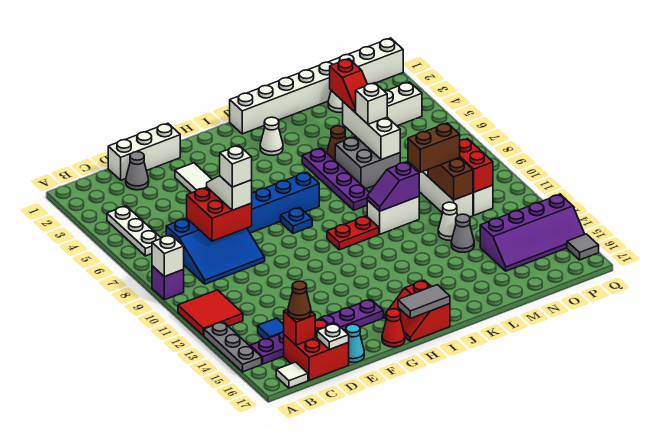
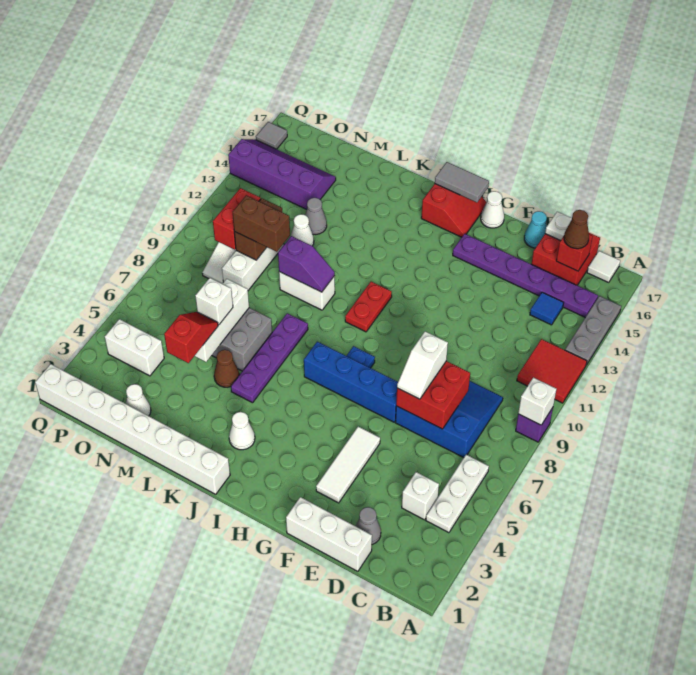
white 1x1 brick [220,146,252,187] -> white 1x1 brick moved to [402,472,439,520]
red 1x1 cone [382,309,405,347] -> white 1x1 cone [481,191,504,228]
red 1x2 plate [327,216,379,250] -> red 1x2 plate turned to [345,282,392,332]

